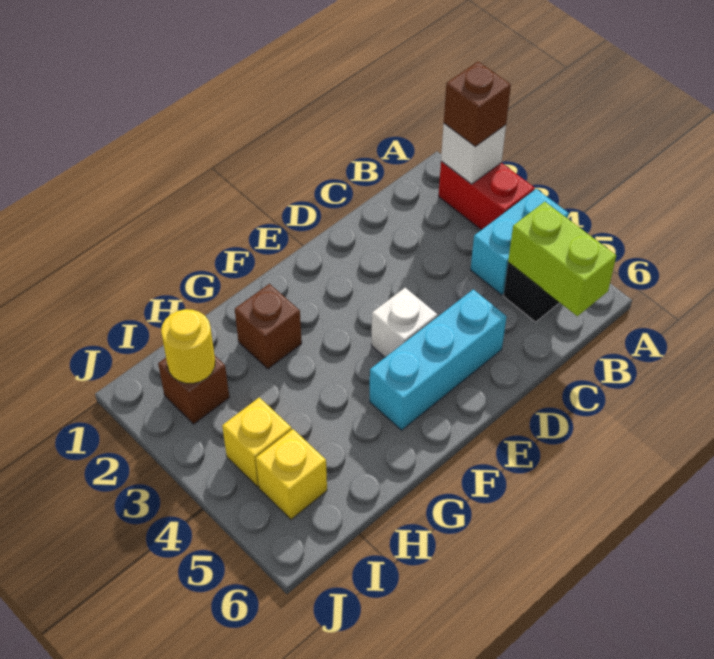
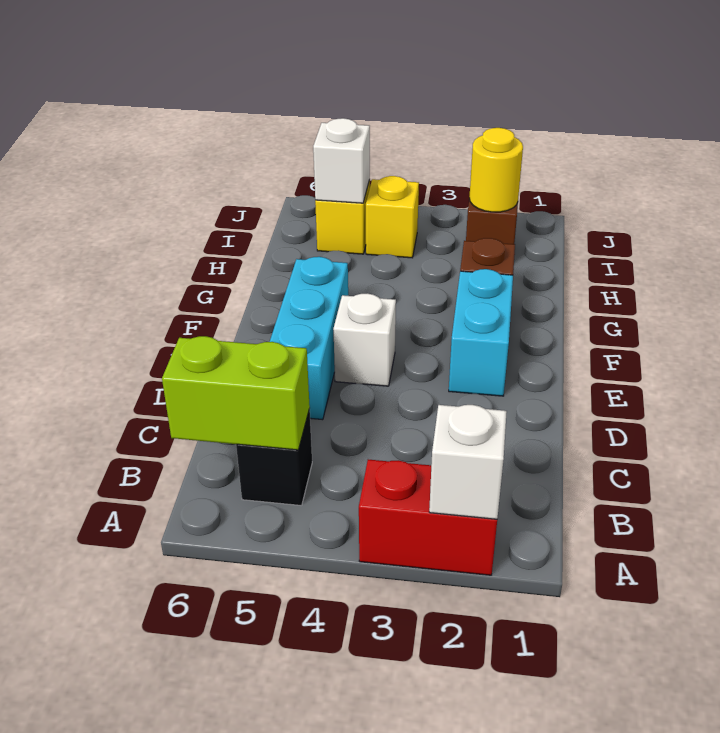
brown 1x1 brick [444,61,511,147] -> none
cyan 1x2 brick [471,189,569,295] -> cyan 1x2 brick moved to [449,269,513,396]
none -> white 1x1 brick [313,118,370,203]

